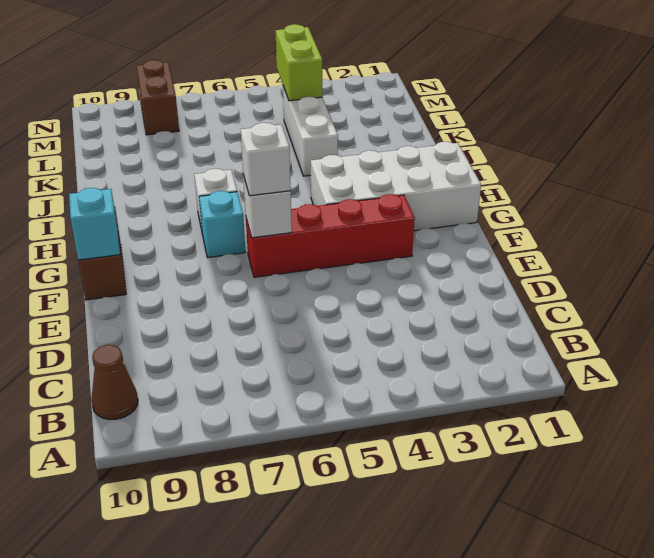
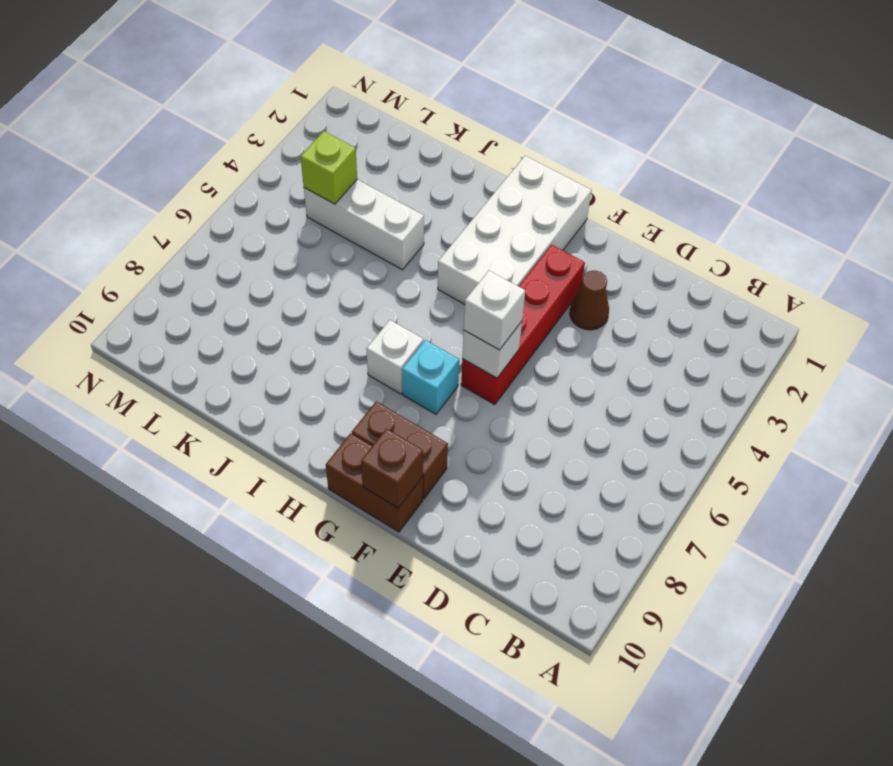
brown 1x1 cone [91,345,138,419] -> brown 1x1 cone moved to [570,270,609,330]
cyan 1x1 brick [69,188,120,260] -> brown 1x1 brick [361,429,423,508]
lime 1x2 brick [276,24,322,101] -> lime 1x1 brick [301,131,357,204]
brown 1x2 brick [136,60,179,135] -> brown 1x2 brick moved to [352,402,448,499]

